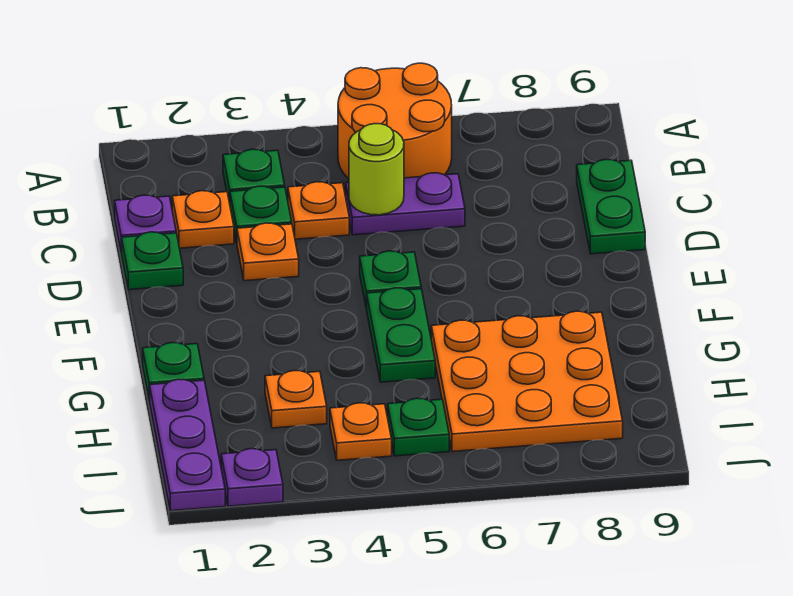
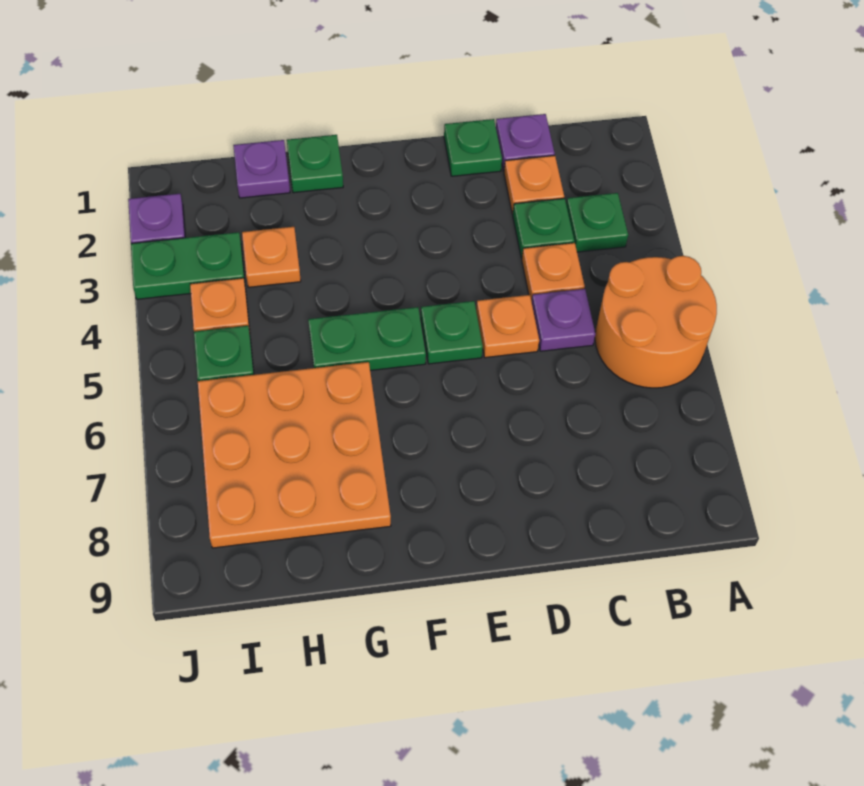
purple 1x2 plate [346,173,465,235] -> purple 1x1 plate [532,289,595,351]
lime 1x1 round brick [349,124,404,215] -> none
green 1x2 plate [577,159,645,254] -> green 1x2 plate moved to [131,232,245,299]
orange 1x1 plate [237,223,299,281] -> orange 1x1 plate moved to [476,295,539,358]
purple 1x3 plate [150,379,225,511] -> purple 1x1 plate [233,140,290,198]

